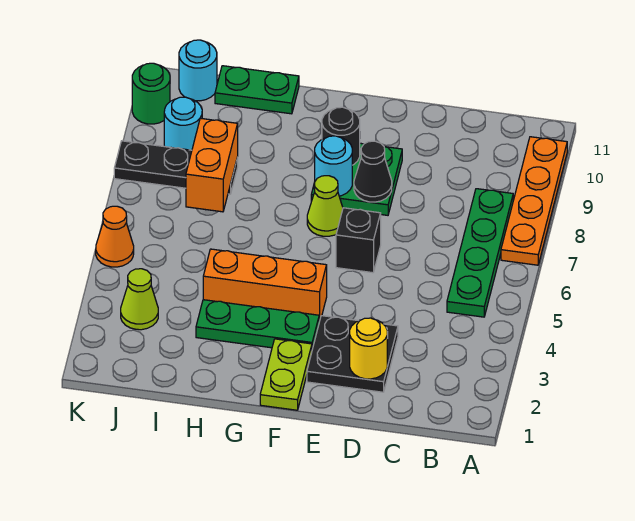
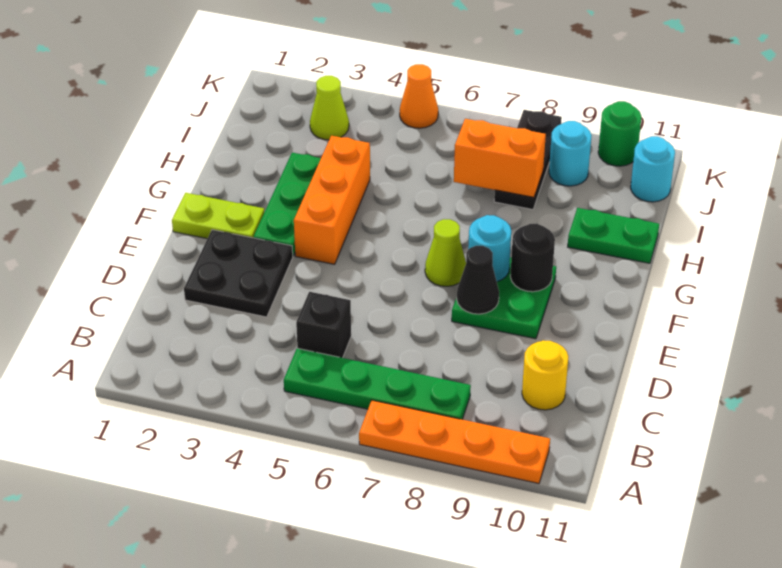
yellow 1x1 round brick [350,318,387,379] -> yellow 1x1 round brick moved to [522,340,568,410]
black 1x1 brick [336,208,381,273] -> black 1x1 brick moved to [296,292,351,358]
green 1x2 plate [215,66,299,114] -> green 1x2 plate turned to [568,208,659,263]

